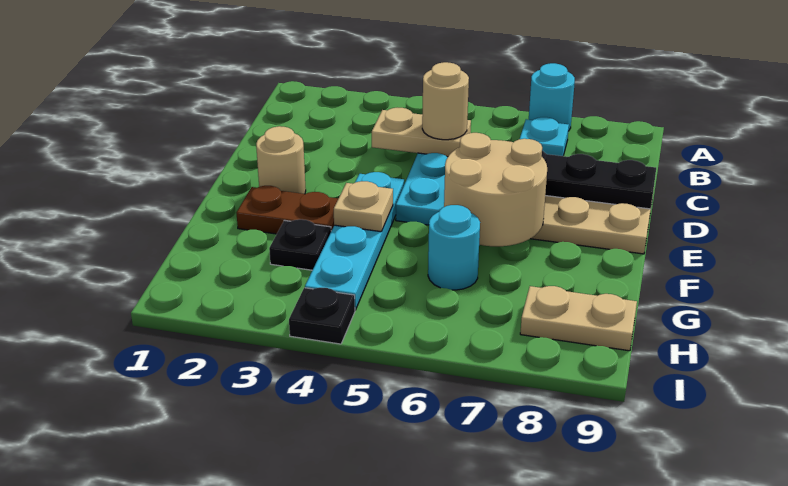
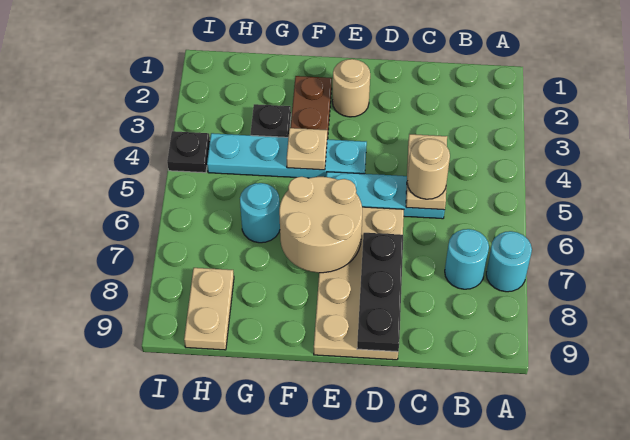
cyan 1x1 plate [520,117,569,156] -> cyan 1x1 round brick [445,229,489,289]

